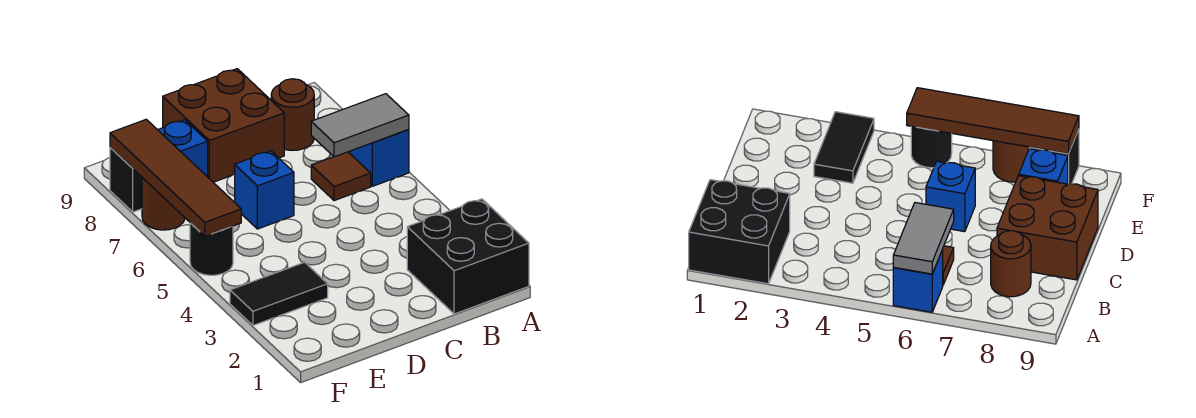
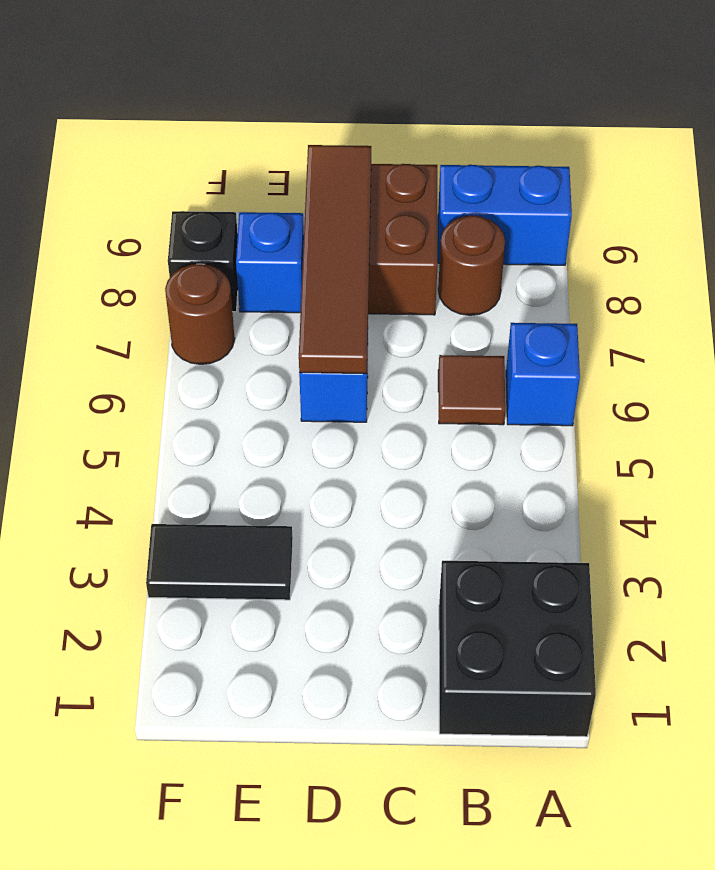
grey 1x2 tile [311,94,409,157] -> none
none -> blue 1x2 brick [438,165,572,265]
black 1x1 round brick [190,223,233,275] -> none
brown 1x4 tile [110,119,241,236] -> brown 1x4 tile moved to [299,145,371,374]

